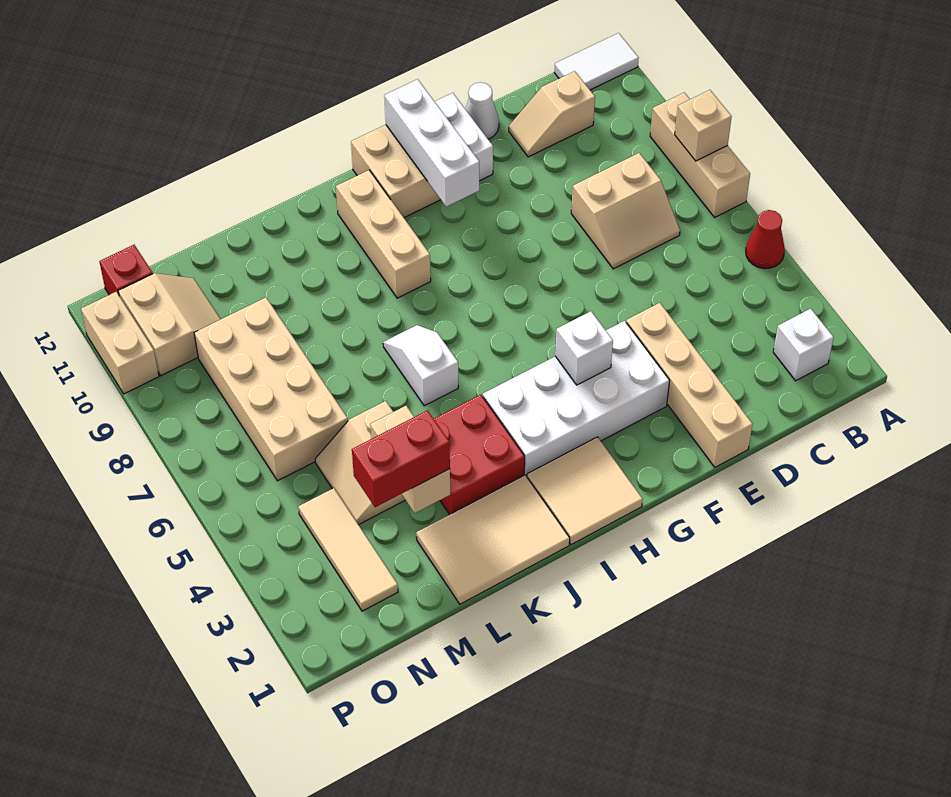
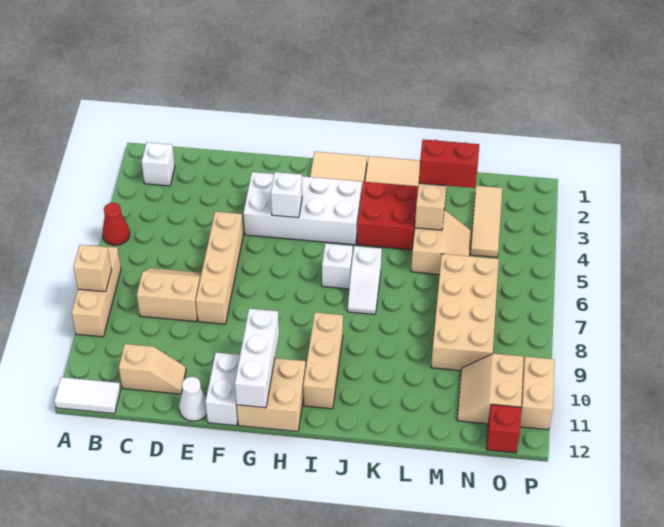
tan 1x4 brick [626,303,753,467] -> tan 1x4 brick moved to [196,212,243,324]
none -> white 1x1 brick [322,243,353,289]

